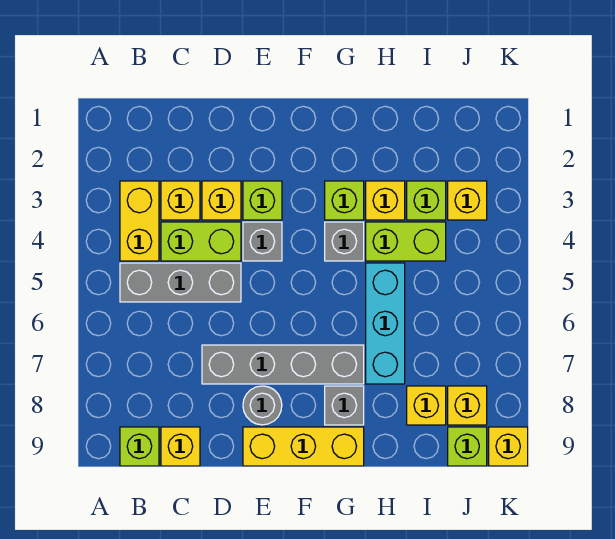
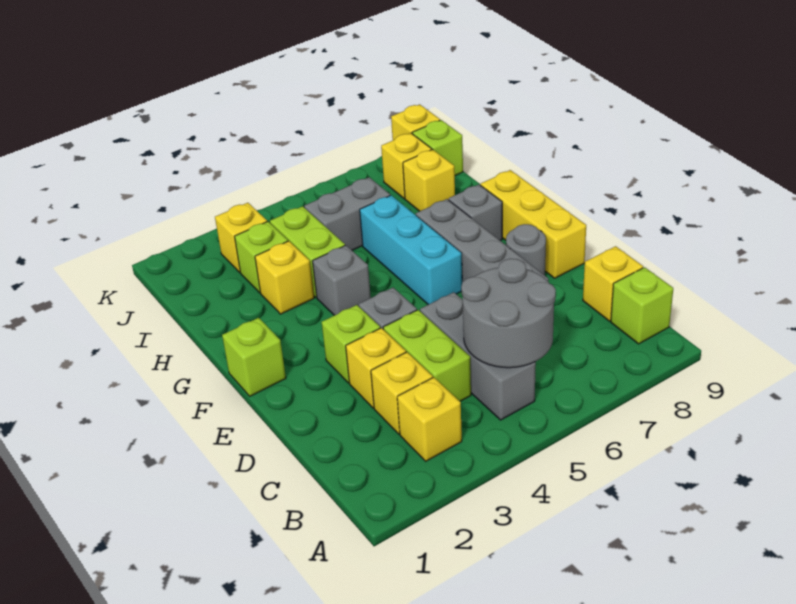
yellow 1x2 brick [120,181,159,261] -> yellow 1x1 brick [397,377,462,461]
none -> grey 2x2 round brick [461,259,556,368]
lime 1x1 brick [325,181,364,220] -> lime 1x1 brick moved to [222,318,286,396]
cyan 1x3 brick [366,263,405,384] -> cyan 1x3 brick turned to [360,195,462,305]
none -> grey 1x2 brick [304,177,390,250]

